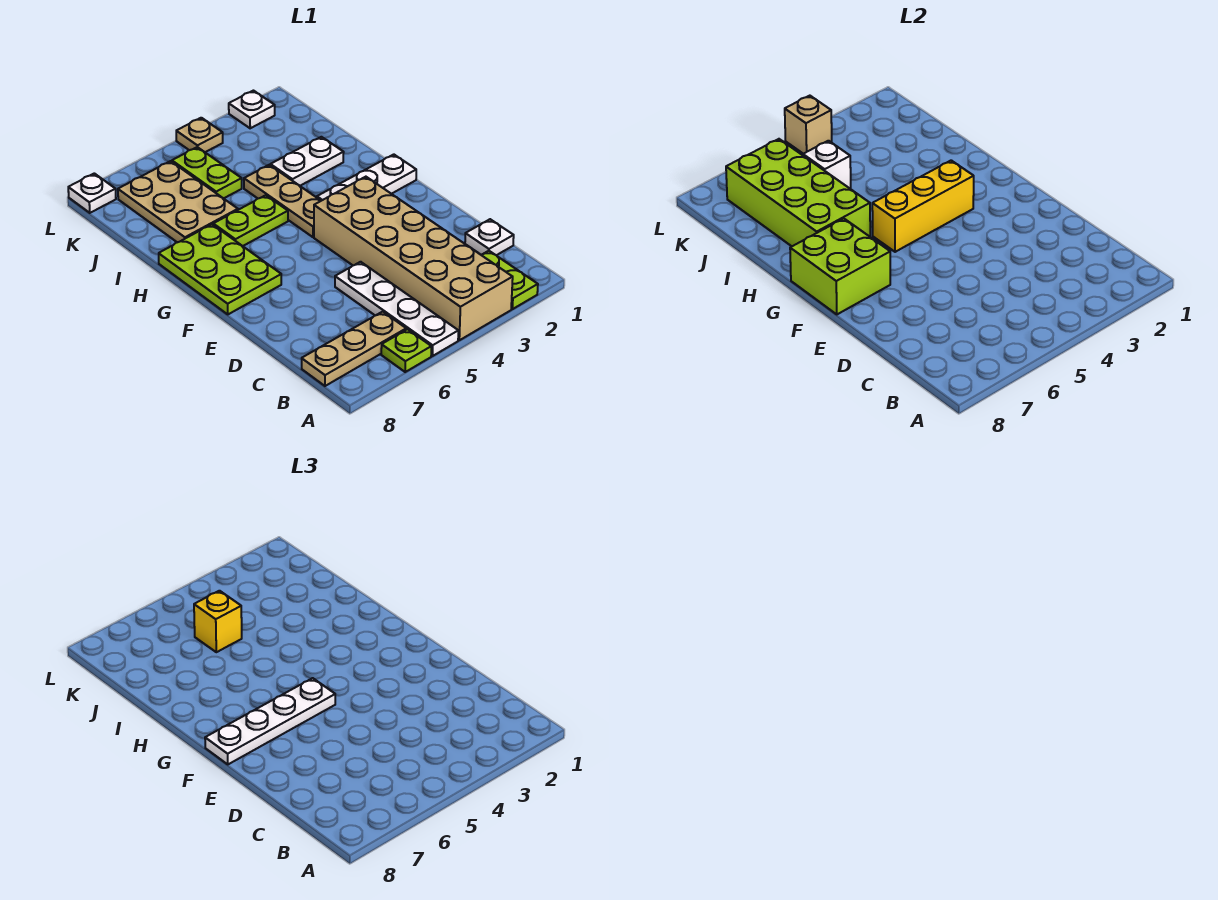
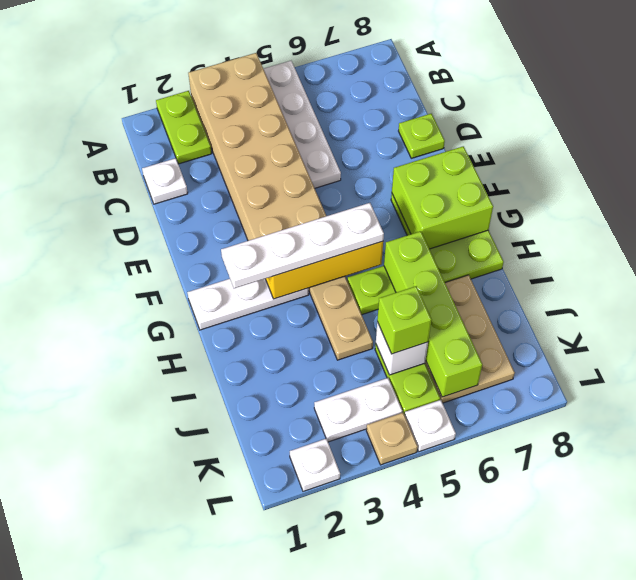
lime 1x1 plate [381,329,431,372] -> lime 1x1 plate moved to [399,114,445,158]
tan 1x3 plate [302,312,406,386] -> none
white 1x4 plate [205,678,335,764] -> white 1x4 plate moved to [221,203,384,288]
lime 2x4 brick [726,139,870,246] -> lime 1x4 brick [384,231,482,397]
white 1x2 plate [270,137,344,186] -> white 1x2 plate moved to [314,378,402,442]
yellow 1x1 brick [194,591,242,652] -> lime 1x1 brick [377,286,431,354]
tan 1x1 brick [785,96,832,154] -> none
white 1x1 plate [68,173,116,213] -> white 1x1 plate moved to [405,400,456,452]

